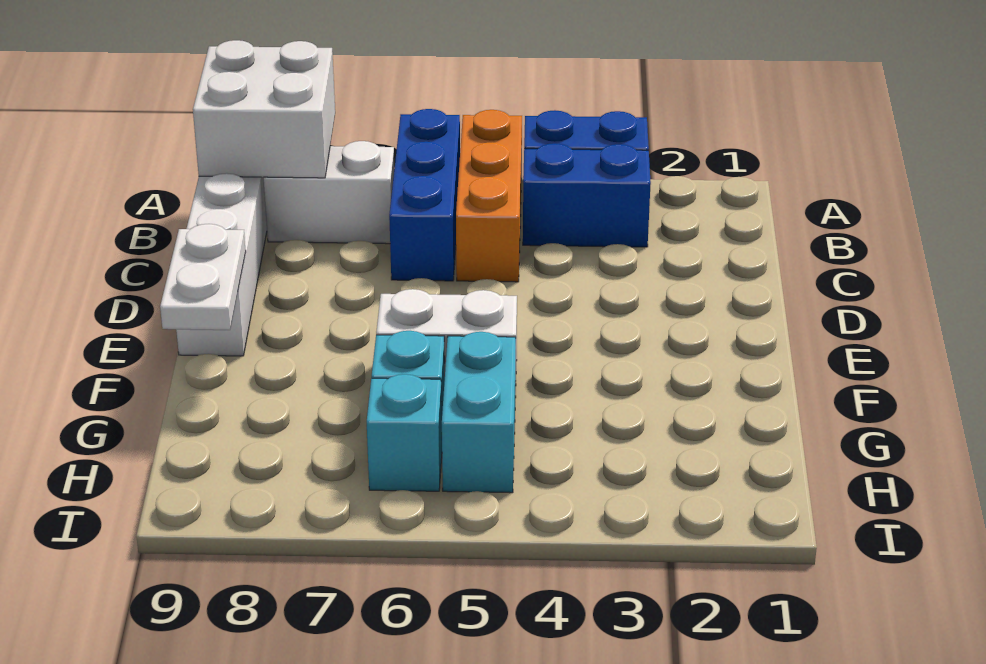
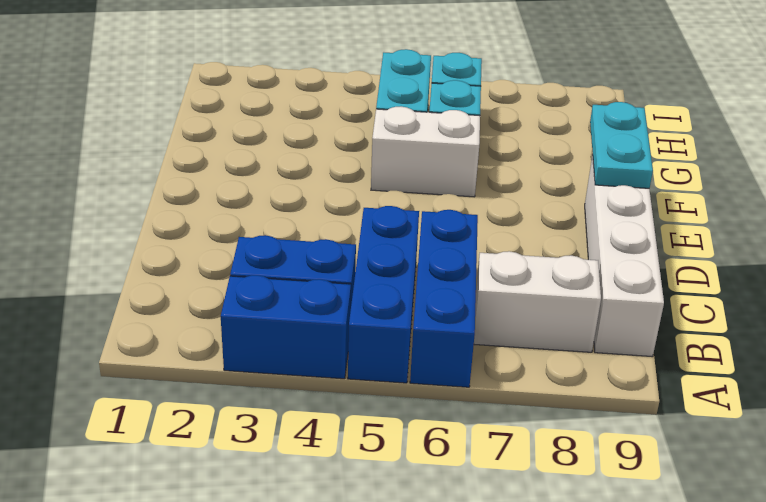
orange 1x3 brick [456,110,522,282] -> blue 1x3 brick [348,206,419,383]
white 2x2 brick [193,40,335,178] -> none
white 1x2 plate [160,224,246,330] -> cyan 1x2 plate [590,102,653,188]

